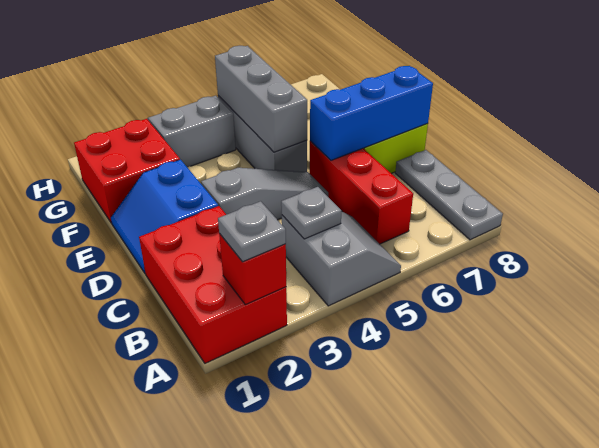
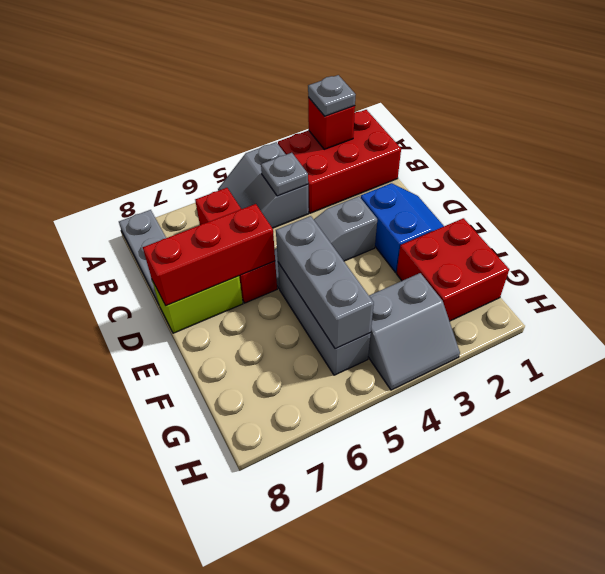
red 2x3 brick [139,206,287,363] -> red 2x3 brick turned to [278,110,401,213]
blue 1x3 brick [310,66,433,160] -> red 1x3 brick [143,204,275,306]

